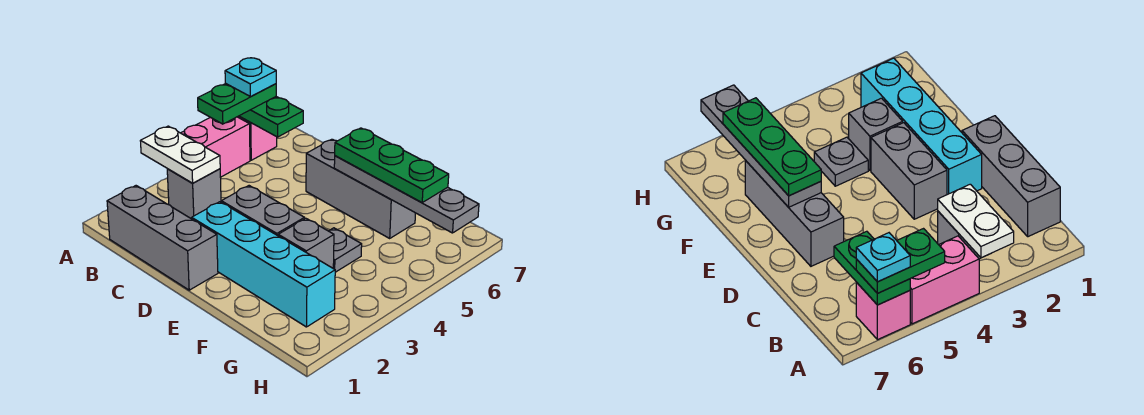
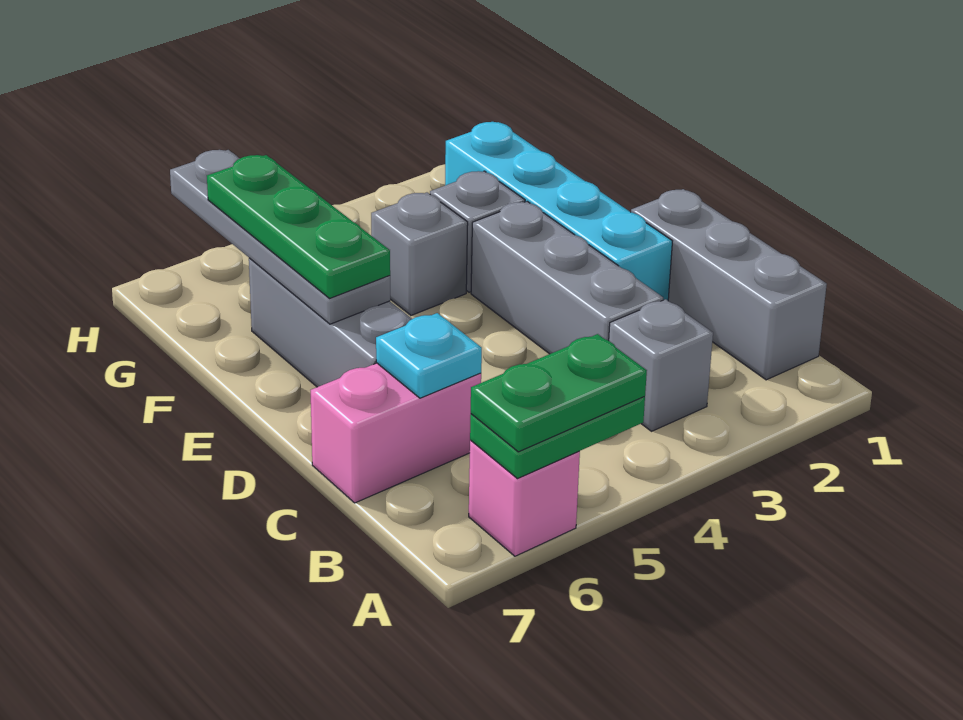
white 1x2 plate [141,126,220,183] -> none
pink 1x2 brick [181,117,250,177] -> pink 1x2 brick moved to [311,363,481,503]
green 1x2 plate [239,97,303,137] -> green 1x2 plate turned to [470,397,645,479]
cyan 1x1 plate [225,58,276,97] -> cyan 1x1 plate moved to [376,313,482,398]
grey 1x2 brick [221,186,305,236] -> grey 1x3 brick [471,201,663,354]
grey 1x1 plate [329,228,362,272] -> grey 1x1 brick [371,192,468,315]

